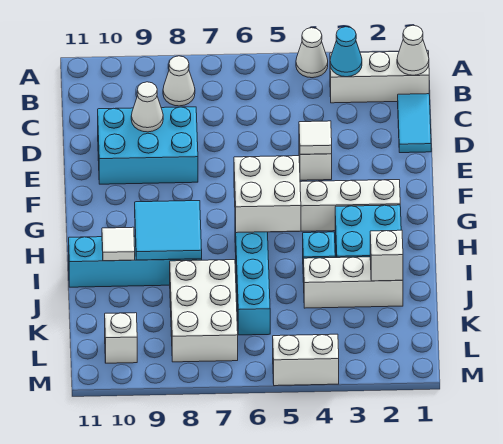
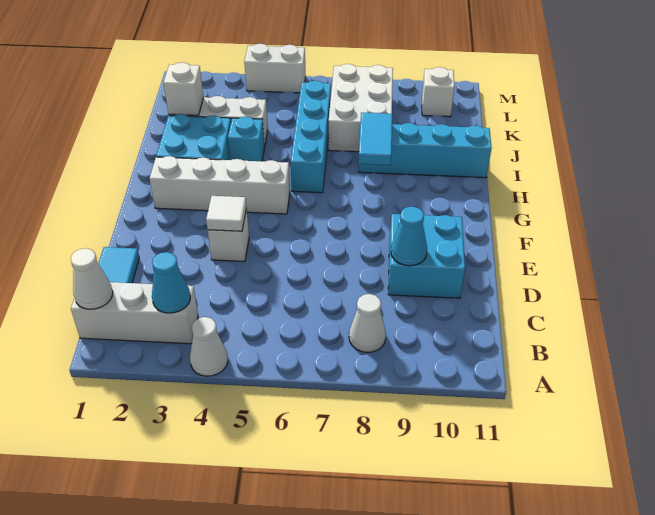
cyan 2x3 brick [98,107,198,184] -> cyan 2x2 brick [388,214,465,298]
white 1x1 cone [131,82,163,132] -> cyan 1x1 cone [391,207,427,266]
white 2x2 brick [234,156,301,233] -> none
cyan 2x2 tile [135,201,202,260] -> cyan 1x2 tile [358,113,392,165]
white 1x1 tile [102,227,135,261] -> none

